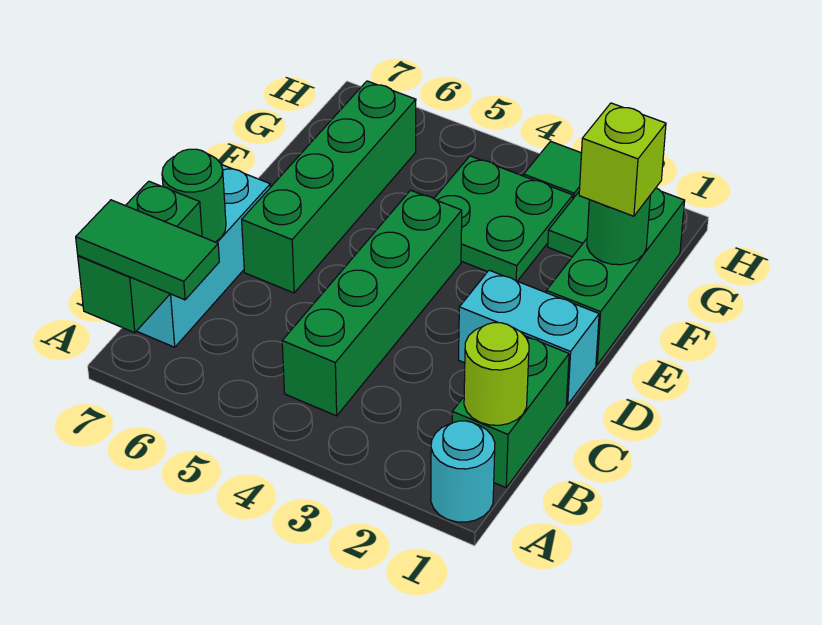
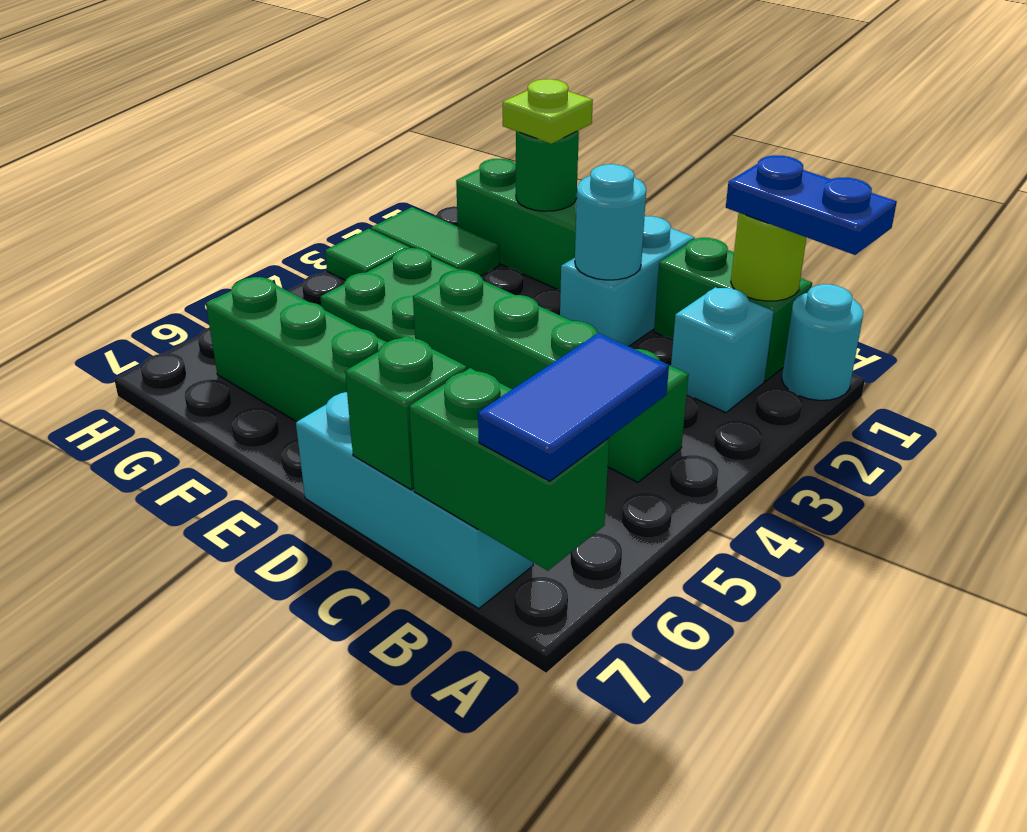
none -> blue 1x2 plate [726,155,897,255]
green 1x2 tile [76,200,219,300] -> blue 1x2 tile [478,333,669,481]
none -> cyan 1x1 brick [671,287,774,413]
green 1x1 round brick [162,149,226,242] -> green 1x1 brick [345,336,467,490]
none -> cyan 1x1 round brick [575,164,646,280]
lime 1x1 brick [579,103,666,216] -> lime 1x1 plate [503,79,593,144]

